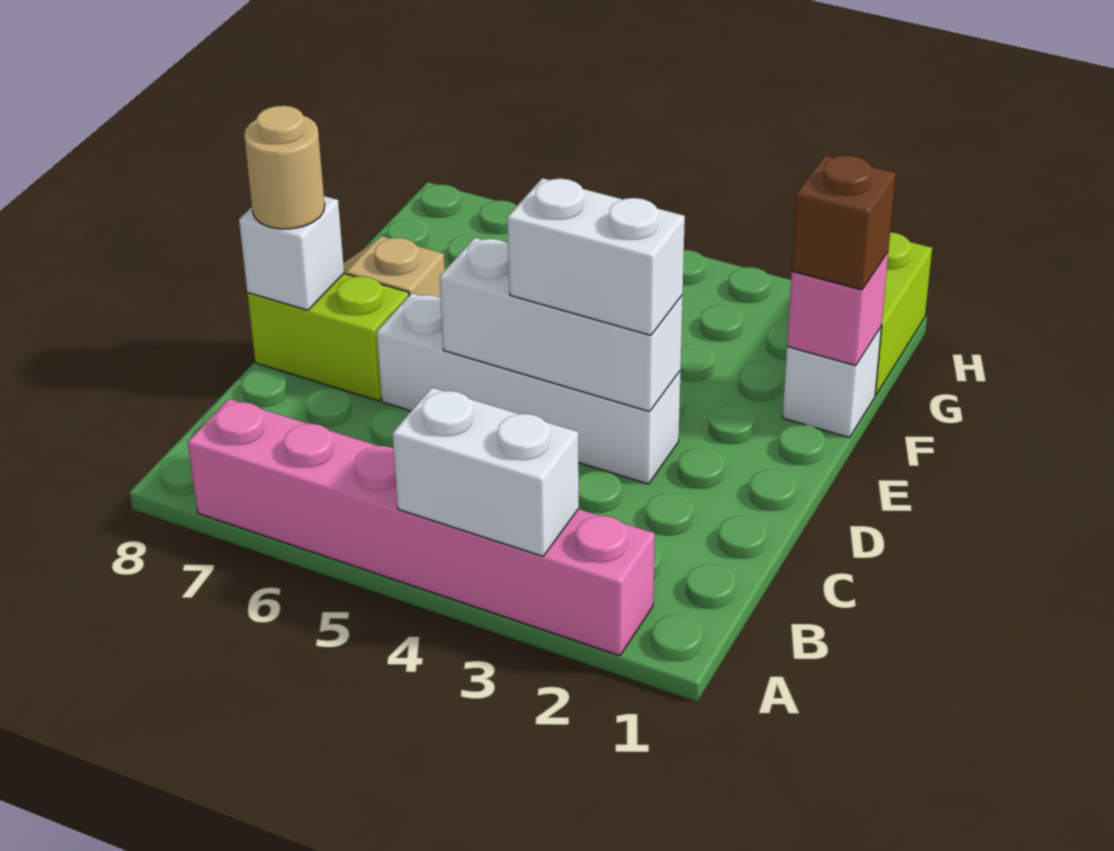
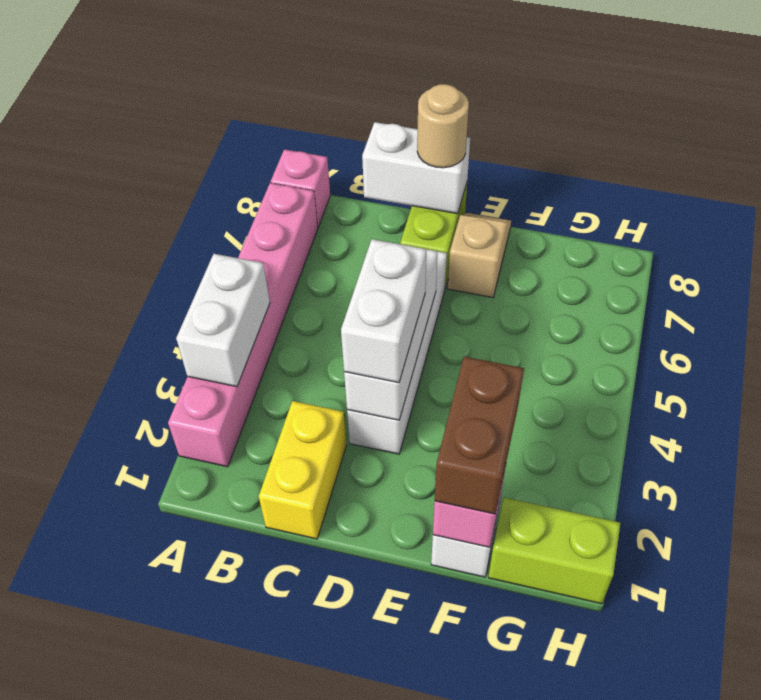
none -> pink 1x1 brick [271,149,330,227]
none -> yellow 1x2 brick [259,401,347,539]
white 1x1 brick [239,196,344,310] -> white 1x2 brick [362,122,470,214]
brown 1x1 brick [792,155,896,290] -> brown 1x2 brick [435,357,524,514]

